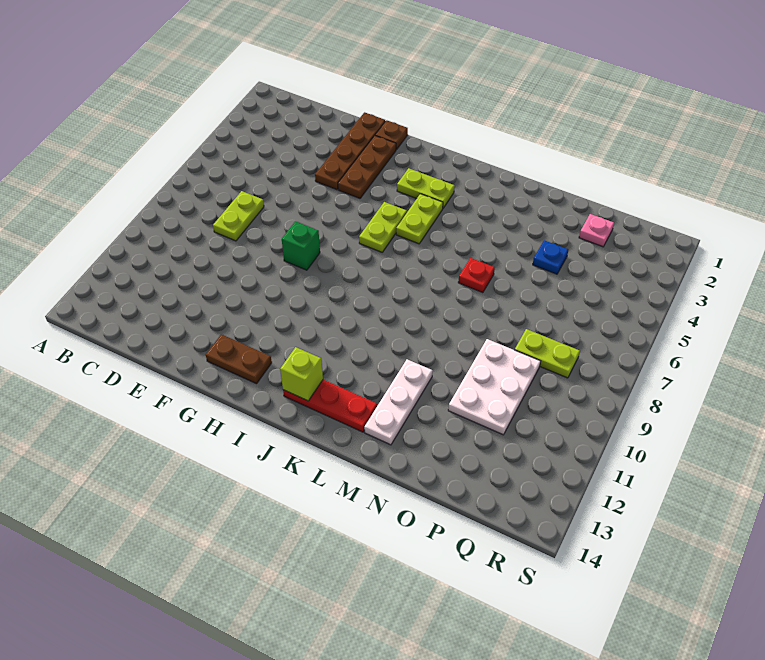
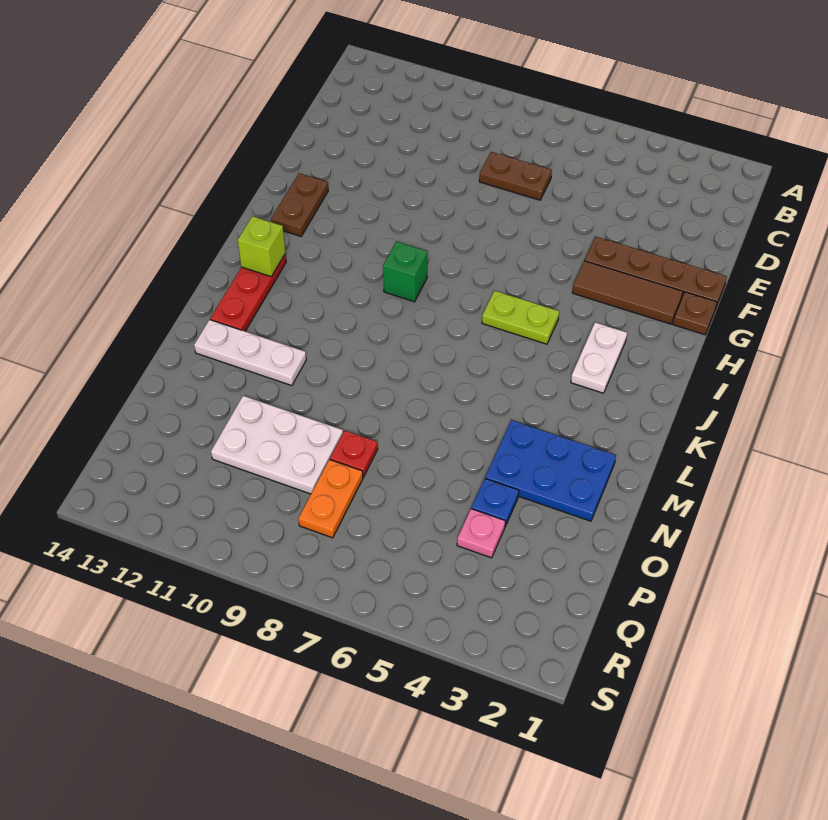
lime 1x2 plate [213,191,264,241] -> brown 1x2 plate [479,152,552,200]
brown 1x3 plate [338,136,396,198] -> brown 1x3 tile [572,261,683,324]
green 1x1 brick [282,221,320,270] -> green 1x1 brick moved to [383,241,427,302]
lime 1x2 plate [397,168,455,208] -> white 1x2 plate [571,322,627,393]
lime 1x2 plate [396,194,443,244] -> none
none -> blue 2x3 plate [485,420,616,521]
red 1x1 plate [458,258,495,293] -> red 1x1 plate moved to [330,431,378,477]
pink 1x1 plate [579,214,614,247] -> pink 1x1 plate moved to [457,509,505,558]
lime 1x2 plate [515,329,580,378] -> orange 1x2 plate [298,460,363,538]

